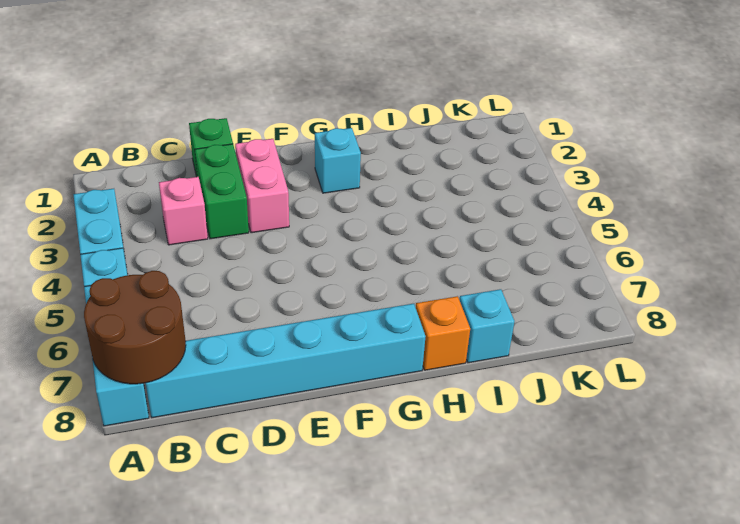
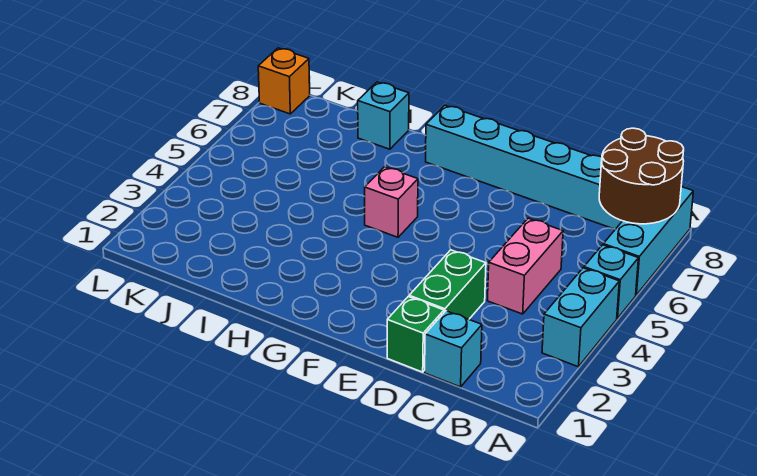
pink 1x1 brick [159,177,208,245] -> pink 1x1 brick moved to [365,167,418,237]
pink 1x2 brick [235,139,289,233] -> pink 1x2 brick moved to [487,218,563,314]
cyan 1x1 brick [315,128,361,193] -> cyan 1x1 brick moved to [425,311,482,387]
orange 1x1 brick [416,296,470,370] -> orange 1x1 brick moved to [258,48,310,114]

